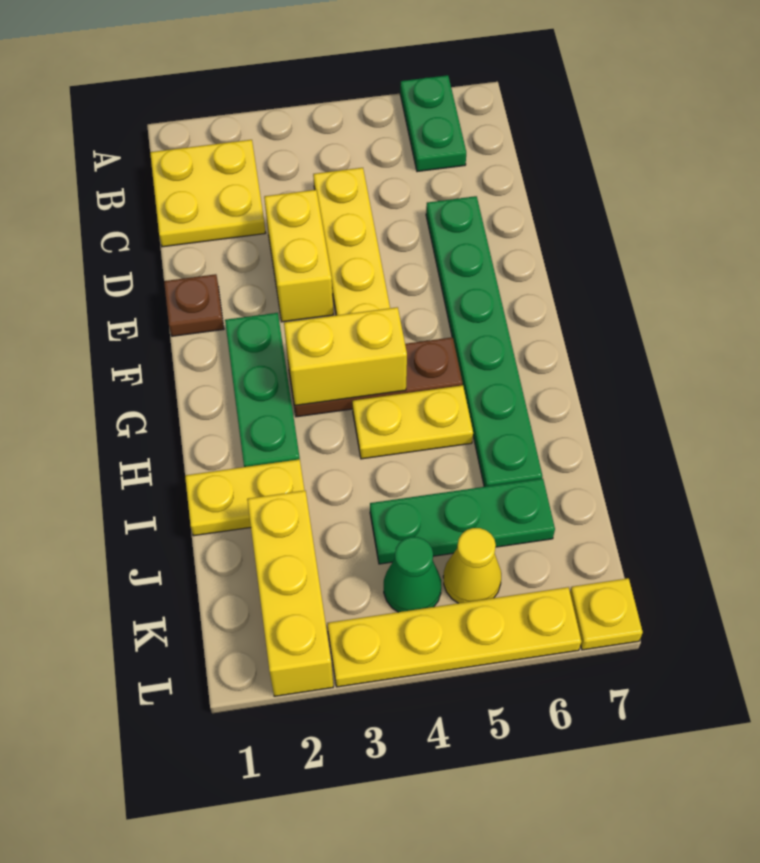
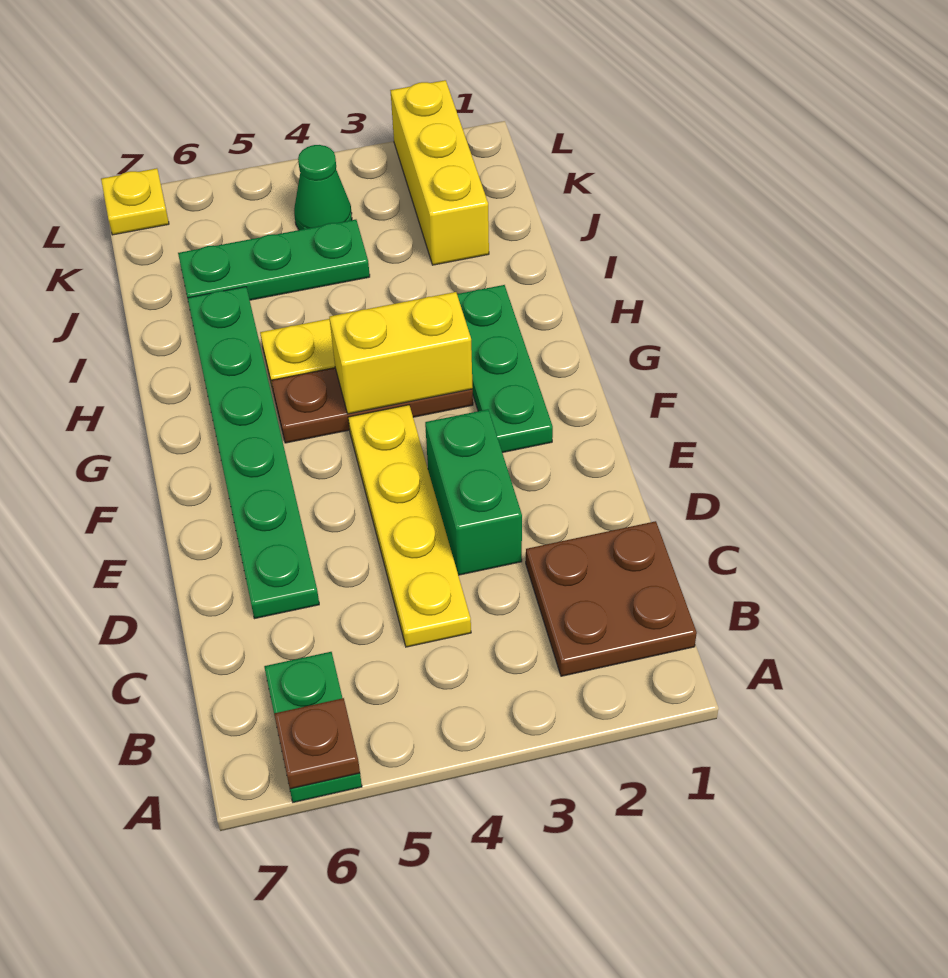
yellow 2x2 plate [150,140,265,247] -> brown 2x2 plate [526,521,697,676]
yellow 1x2 brick [264,190,333,322] -> green 1x2 brick [425,409,522,575]
brown 1x1 plate [164,274,224,336] -> brown 1x1 plate moved to [274,698,360,789]
yellow 1x2 plate [185,459,305,536] -> none
yellow 1x1 cone [443,528,501,603] -> none
yellow 1x4 plate [327,587,582,687] -> none

